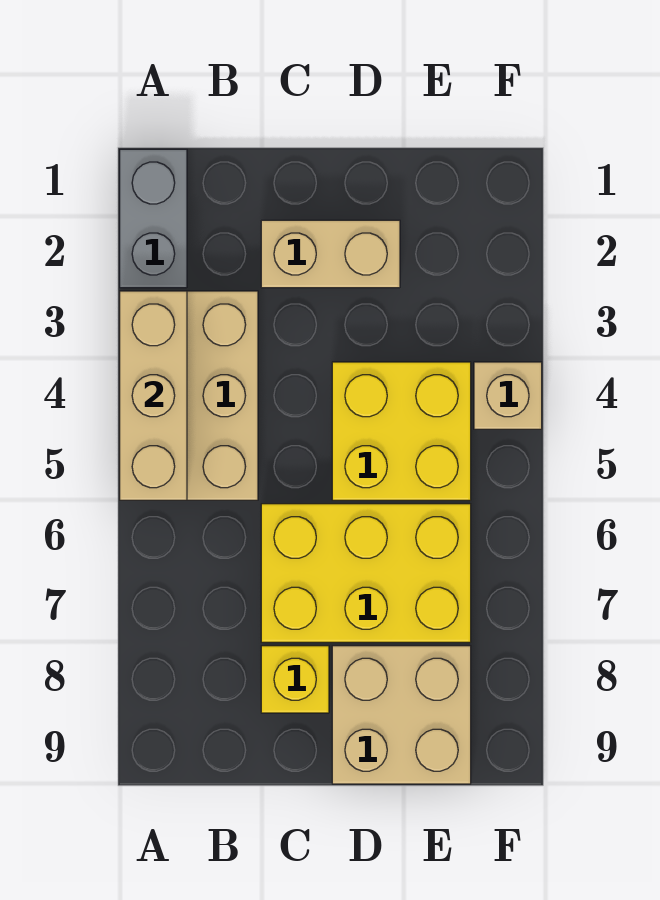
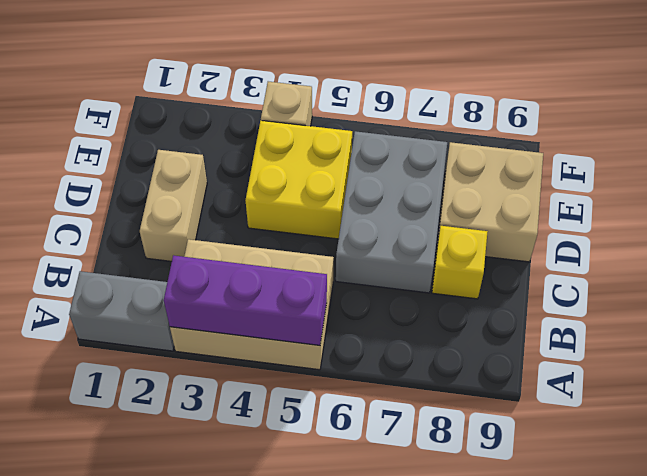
tan 1x3 brick [120,291,187,500] -> purple 1x3 brick [164,255,327,345]
yellow 2x3 brick [261,504,471,642] -> grey 2x3 brick [336,131,447,293]

